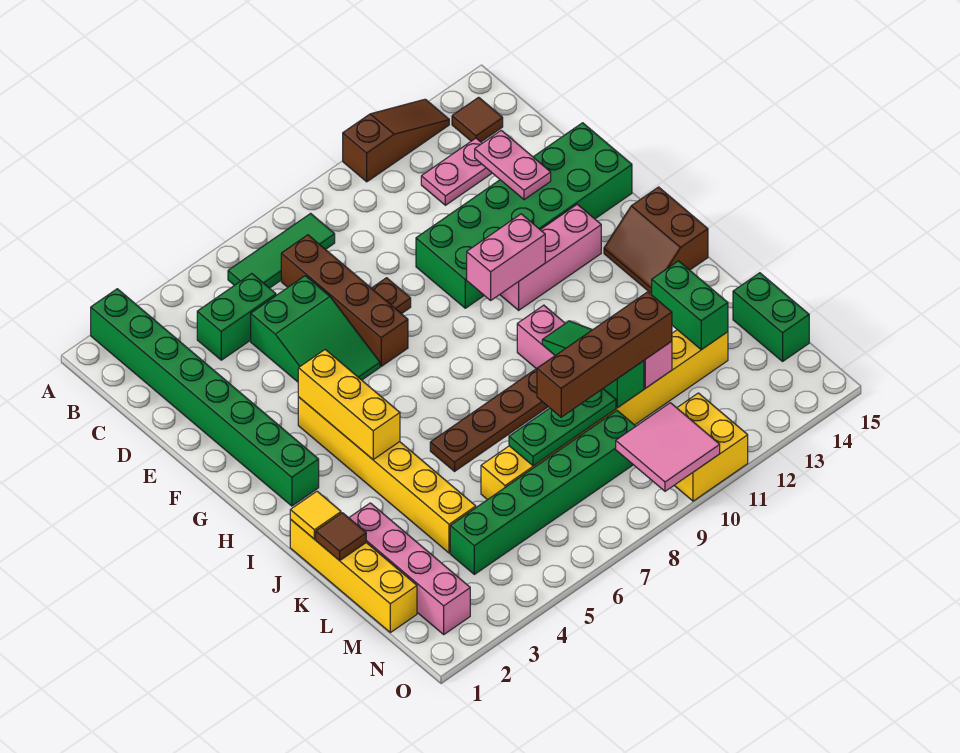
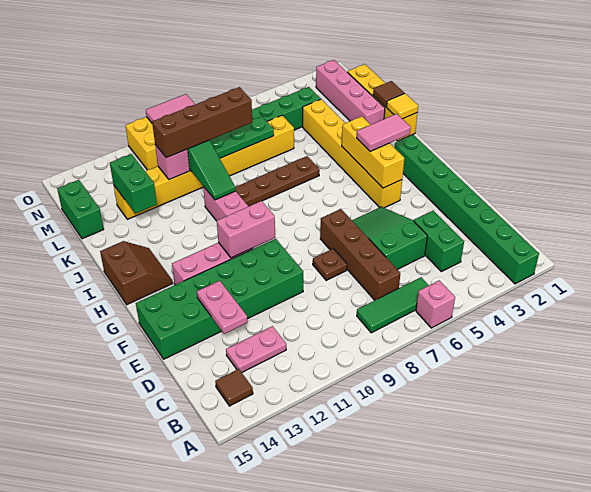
none -> pink 1x1 brick [416,280,455,328]
brown 1x3 slope [343,99,449,182] -> none
green 1x2 brick [197,274,276,360] -> green 1x2 brick turned to [413,211,464,272]
none -> pink 1x2 tile [357,114,411,151]

